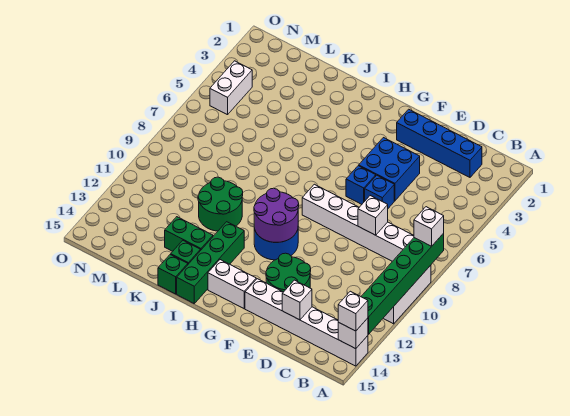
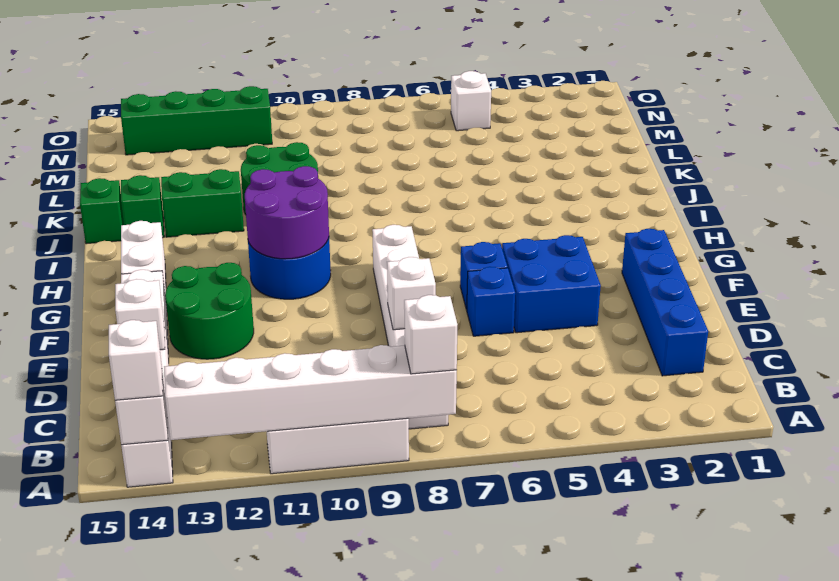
green 1x6 brick [361,233,444,334] -> white 1x6 brick [164,345,457,440]
green 1x4 brick [177,222,244,303] -> green 1x4 brick moved to [121,86,272,155]
green 1x2 brick [165,217,213,251] -> green 1x2 brick turned to [161,169,244,237]
white 1x2 brick [210,61,252,115] -> white 1x1 brick [451,71,491,131]

